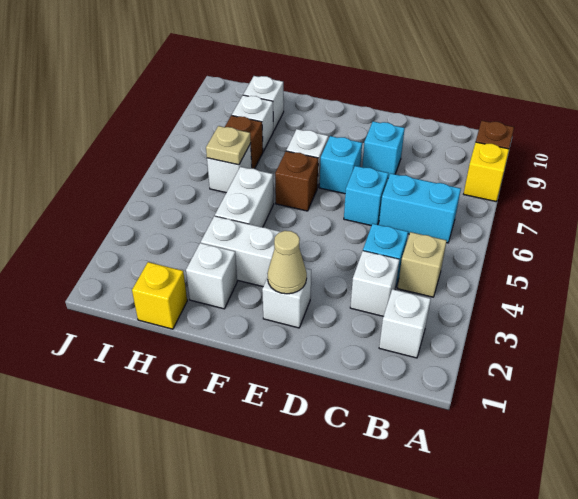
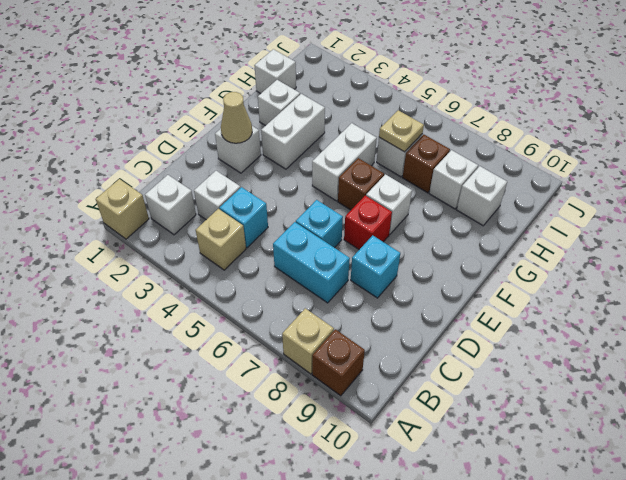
none -> tan 1x1 brick [96,179,149,239]
yellow 1x1 brick [464,142,509,201] -> tan 1x1 brick [282,308,334,374]
cyan 1x2 brick [379,173,461,243] -> cyan 1x2 brick turned to [273,222,350,303]
cyan 1x1 brick [320,136,362,194] -> red 1x1 brick [344,196,392,250]
white 1x2 brick [215,167,274,227] -> white 1x2 brick turned to [312,123,377,201]
yellow 1x1 brick [132,262,187,329] -> white 1x1 brick [254,49,296,93]

